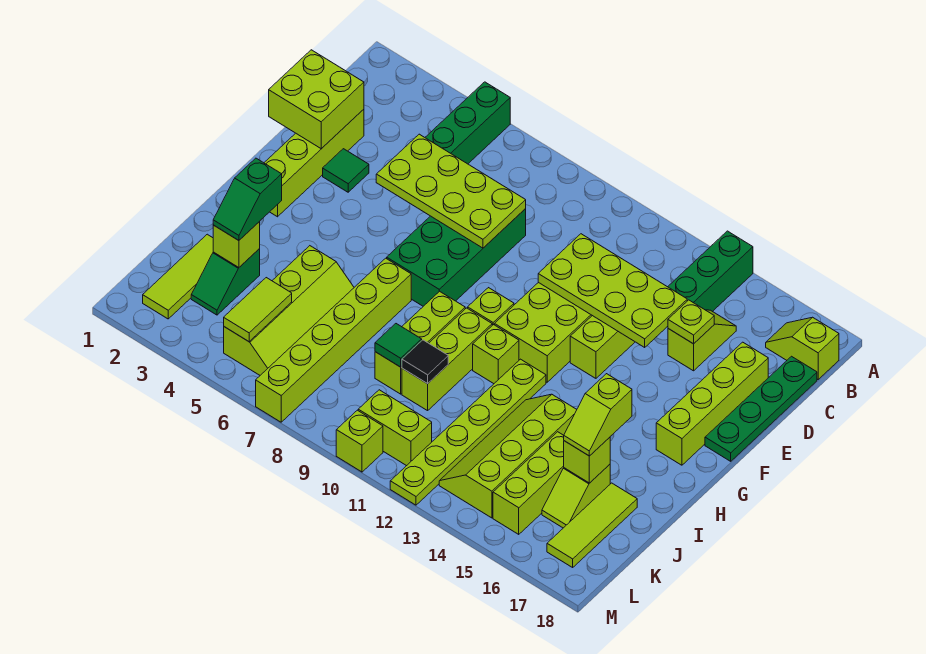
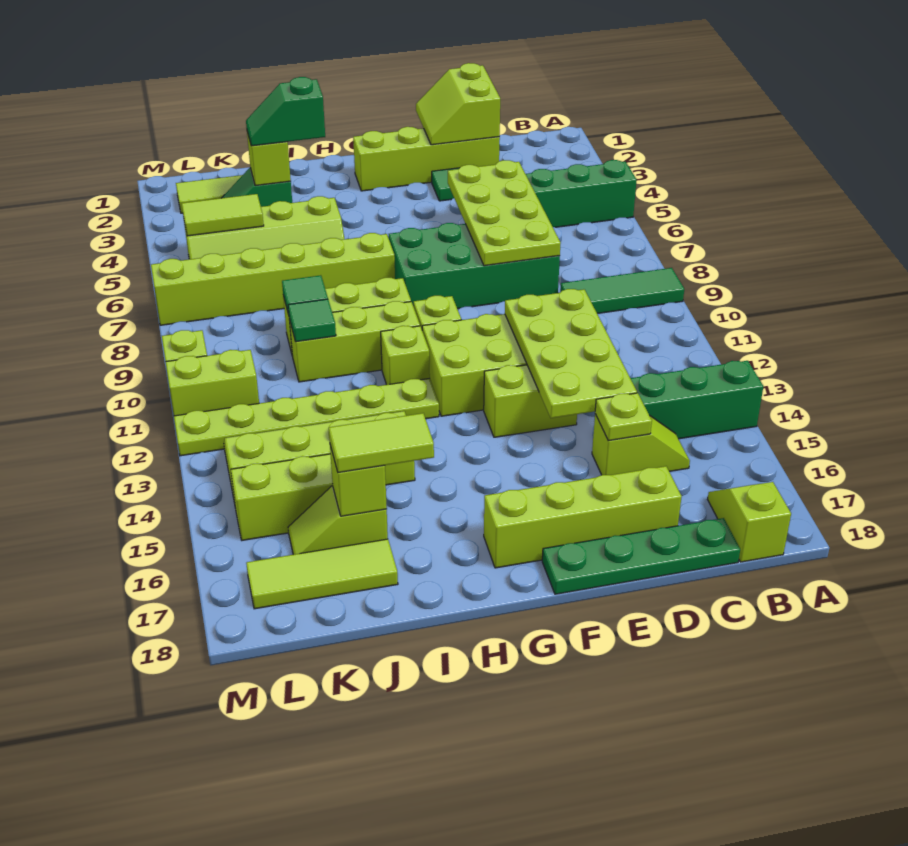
none -> green 1x3 tile [560,268,684,314]
lime 2x2 brick [269,50,364,149] -> lime 2x2 slope [416,63,500,145]
lime 1x2 slope [564,374,632,456] -> lime 1x2 tile [329,413,434,472]
black 1x1 tile [402,340,448,384] -> green 1x1 tile [288,299,336,342]
lime 1x2 brick [358,390,432,466] -> lime 1x2 brick turned to [166,350,259,416]

